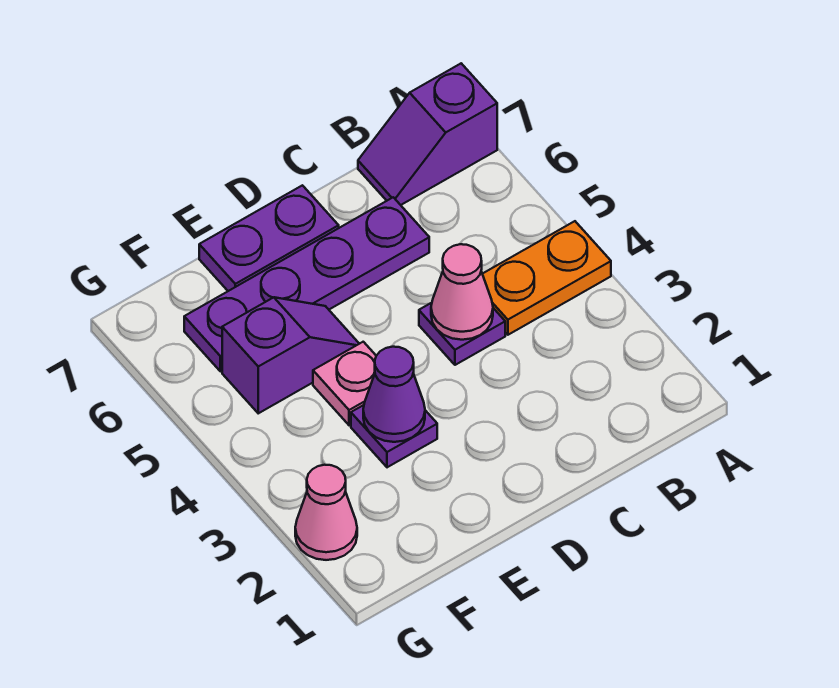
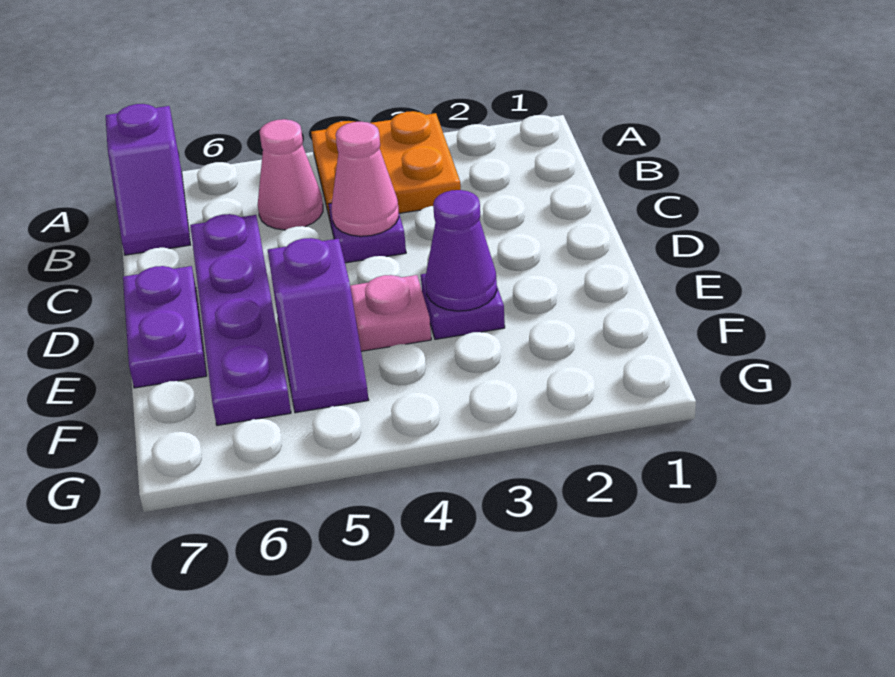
orange 1x2 plate [482,221,611,335] -> orange 2x2 plate [311,111,461,223]
purple 1x2 slope [222,297,359,413] -> purple 1x2 slope turned to [268,238,368,413]
pink 1x1 cone [295,465,357,560] -> pink 1x1 cone moved to [258,119,323,230]

